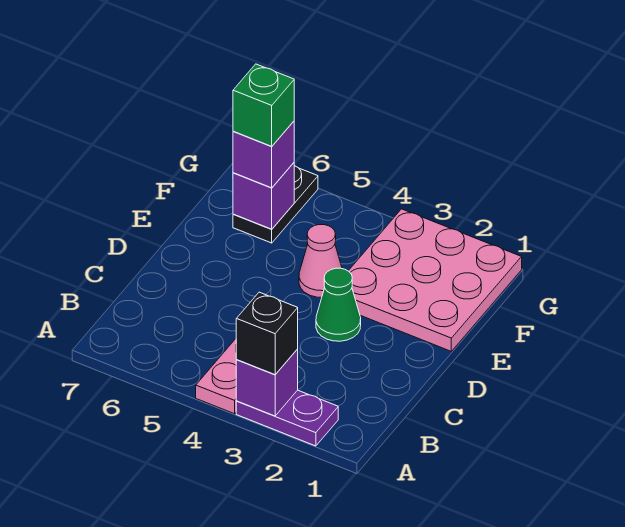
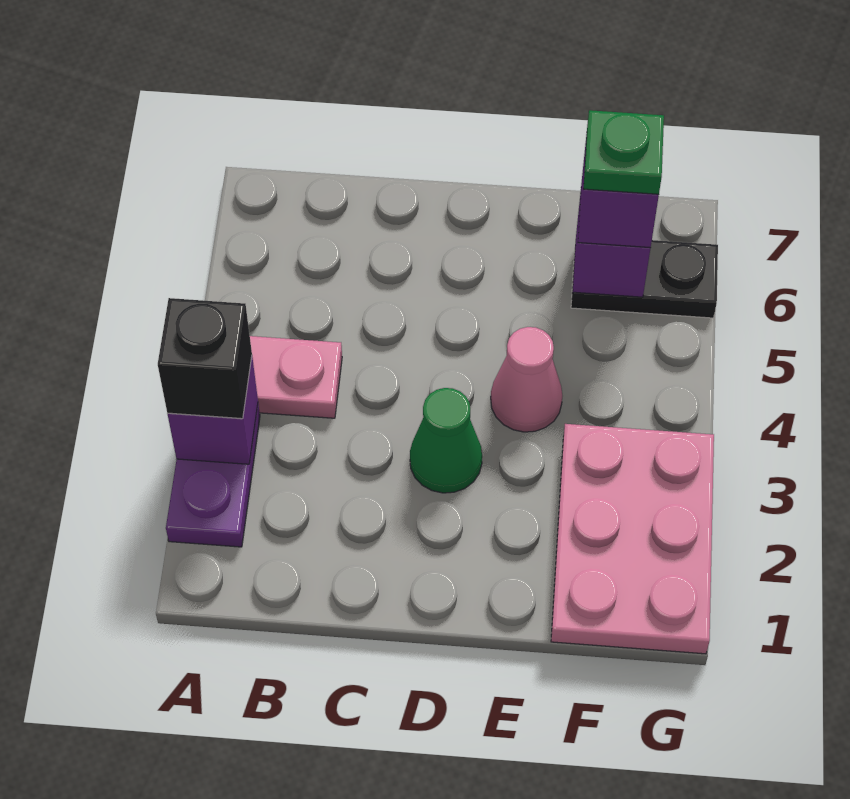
pink 3x3 plate [349,209,522,351] -> pink 2x3 plate [551,424,714,654]
green 1x1 brick [233,64,294,146] -> green 1x1 plate [584,110,664,194]

